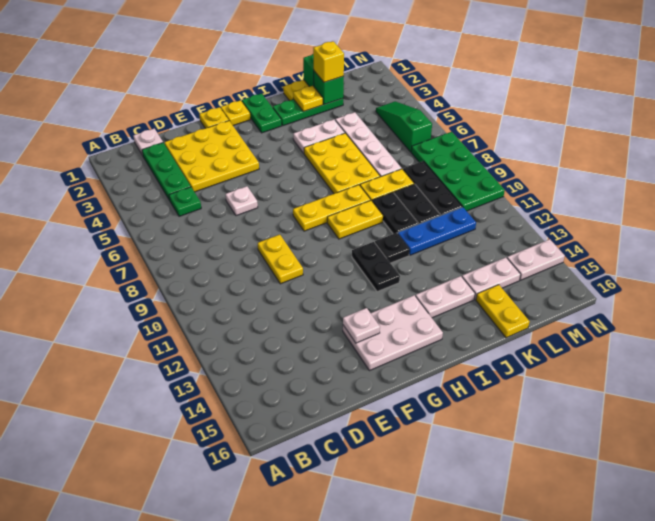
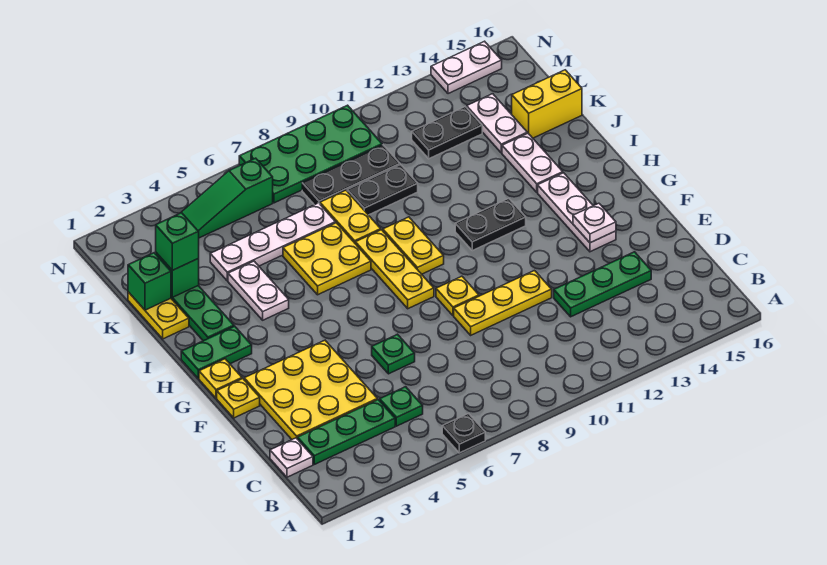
none -> green 1x3 plate [554,252,651,317]
white 1x1 plate [225,186,258,216] -> green 1x1 plate [372,334,415,374]
yellow 1x2 plate [258,235,303,284] -> yellow 1x3 plate [454,271,552,335]
white 2x3 plate [343,295,443,371] -> white 1x3 plate [538,173,616,252]
yellow 2x3 plate [304,133,380,194] -> yellow 2x2 plate [283,223,371,295]
black 1x1 plate [375,233,409,263] -> black 1x1 plate moved to [442,414,485,453]
yellow 1x1 plate [293,86,323,112] -> yellow 1x1 plate moved to [436,276,479,316]
black 1x2 plate [372,192,418,234] -> black 1x2 plate moved to [412,107,482,159]
blue 1x3 plate [398,207,476,255] -> none
yellow 1x1 brick [313,41,344,82] -> green 1x1 brick [156,213,199,270]
yellow 1x2 plate [476,285,530,338] -> yellow 1x2 brick [512,70,582,138]
white 1x2 plate [507,239,565,280] -> white 1x2 plate turned to [431,41,502,94]

